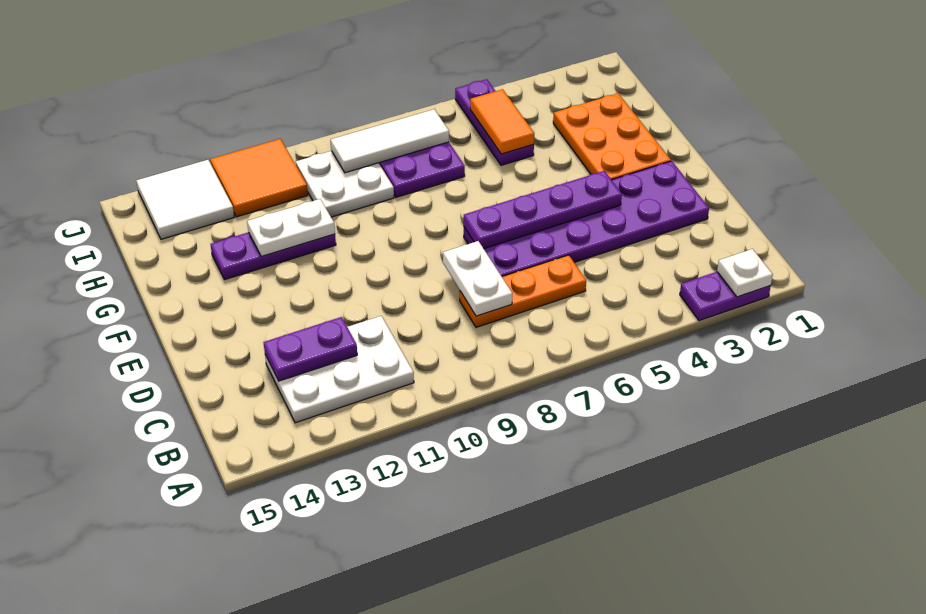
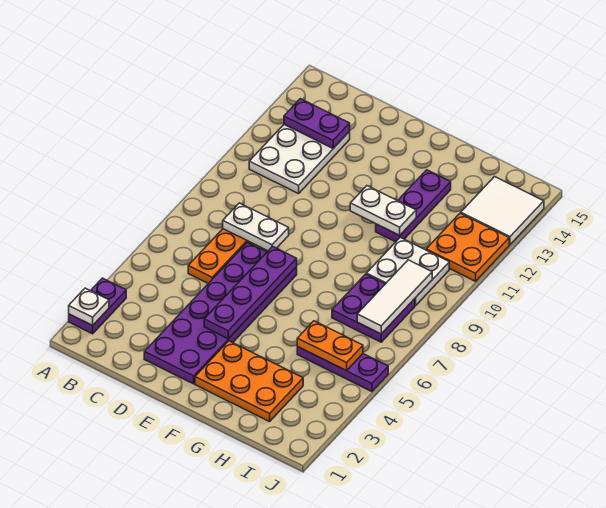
purple 1x2 plate [263,317,357,381] -> purple 1x2 plate turned to [284,99,350,148]
white 1x2 plate [247,199,335,256] -> white 1x2 plate turned to [350,186,416,235]
orange 1x2 tile [470,89,534,154] -> orange 1x2 plate [297,321,363,371]
orange 2x2 tile [210,139,308,217] -> orange 2x2 plate [426,213,509,281]

